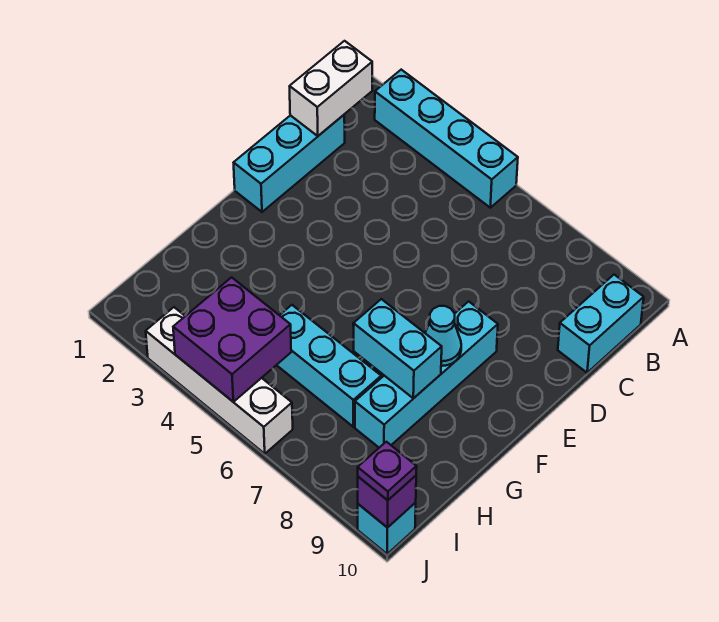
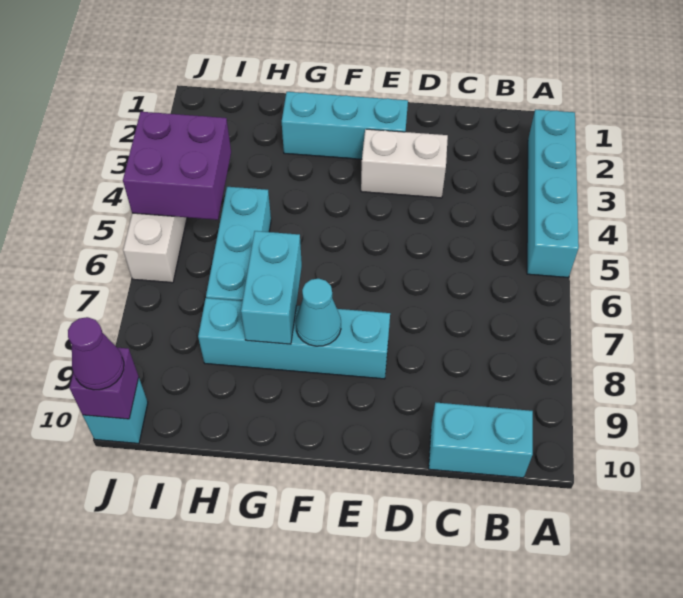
white 1x2 brick [290,41,372,136] -> white 1x2 brick moved to [361,129,448,198]
cyan 1x3 brick [234,115,345,212] -> cyan 1x3 brick moved to [282,92,408,159]
purple 1x1 plate [358,442,417,500] -> purple 1x1 cone [68,317,124,390]

